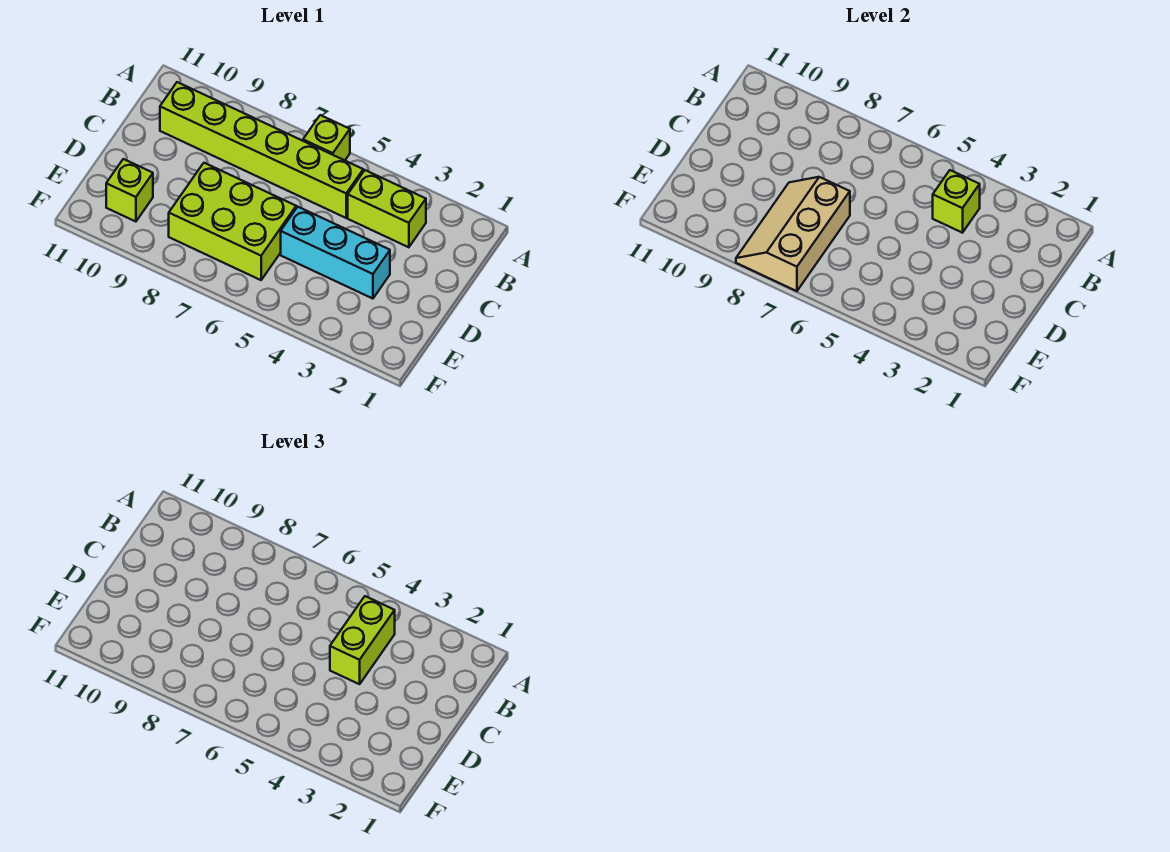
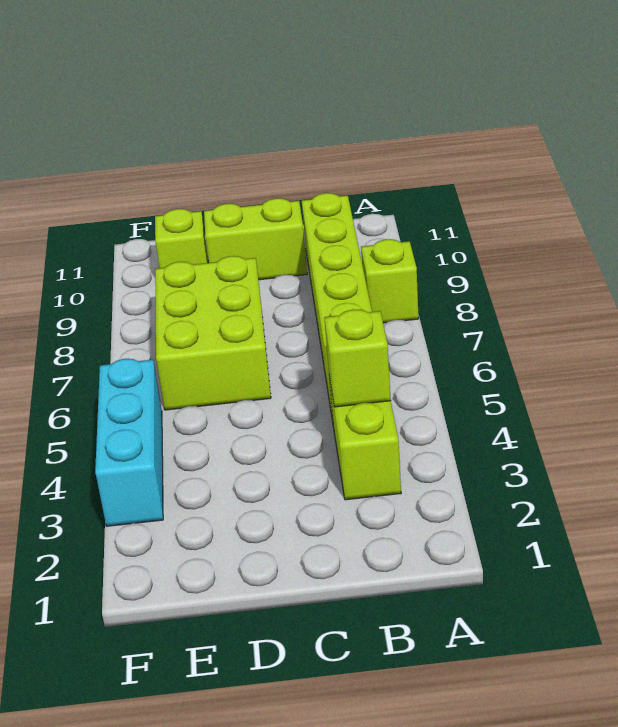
lime 1x1 brick [303,115,350,160] -> lime 1x1 brick moved to [361,239,419,323]
lime 1x2 brick [330,596,395,684] -> lime 1x2 brick moved to [204,198,307,280]
cyan 1x3 brick [281,207,390,299] -> cyan 1x3 brick moved to [95,359,163,526]
tan 2x3 slope [736,177,850,291] -> none

